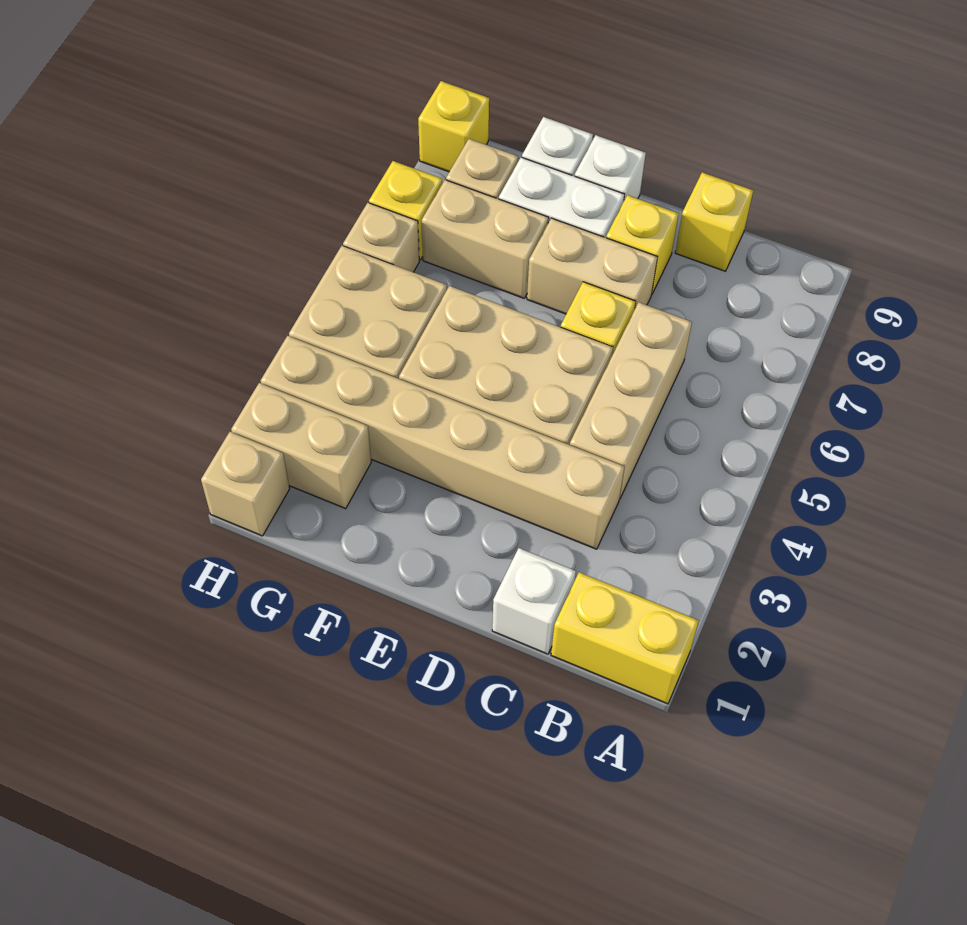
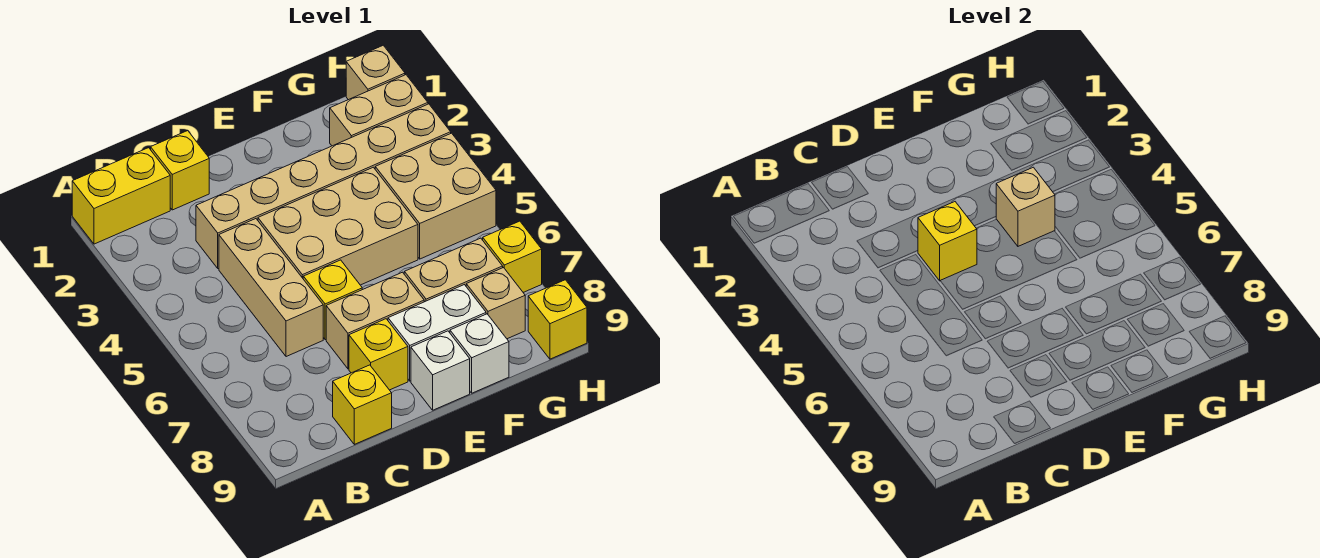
white 1x1 brick [492,548,576,654] -> yellow 1x1 brick [151,131,209,210]
none -> yellow 1x1 brick [918,202,977,281]
tan 1x1 brick [343,203,419,272] -> tan 1x1 brick moved to [996,167,1055,246]

